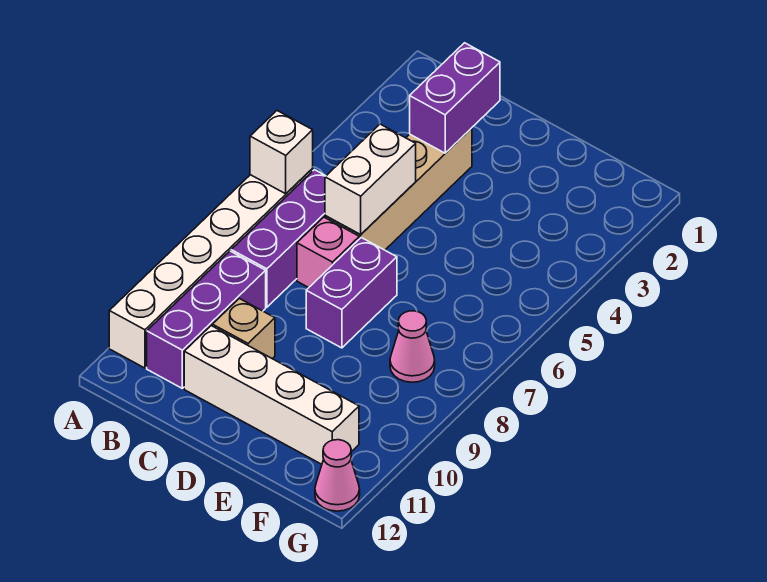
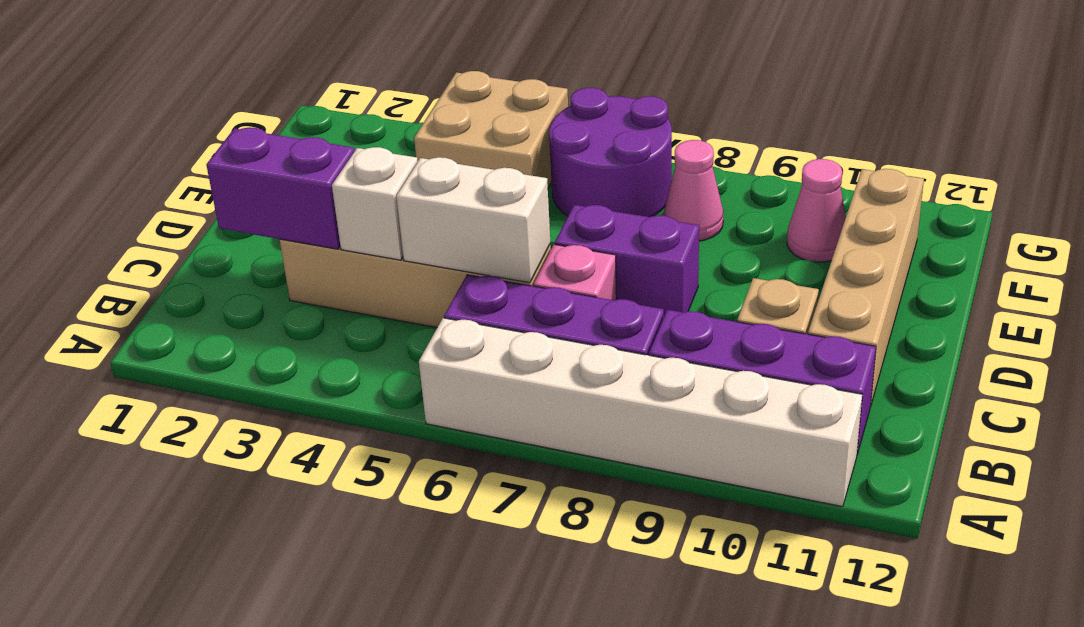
white 1x1 brick [250,111,313,194] -> white 1x1 brick moved to [332,147,418,260]
white 1x4 brick [184,326,359,464] -> tan 1x4 brick [808,169,924,407]
none -> tan 2x2 brick [414,71,568,188]
none -> purple 2x2 round brick [549,88,672,217]
pink 1x1 cone [315,440,360,511] -> pink 1x1 cone moved to [787,159,846,262]

